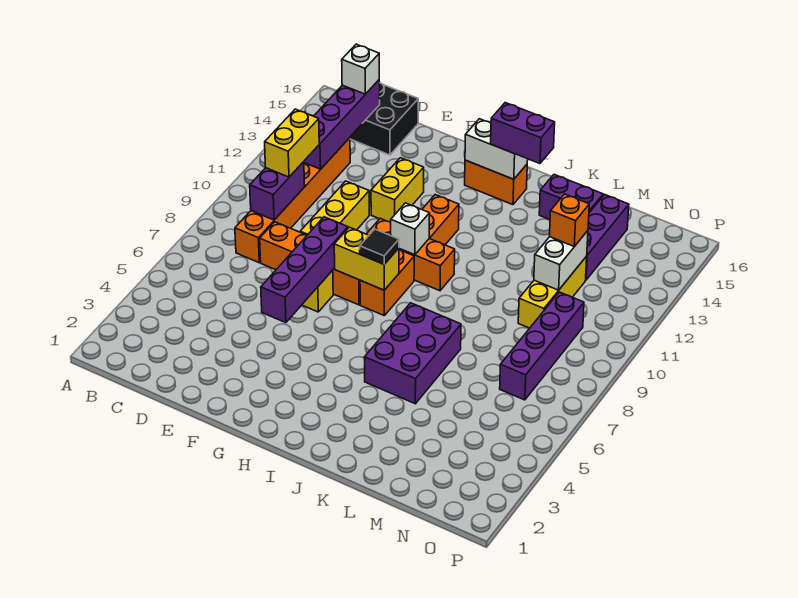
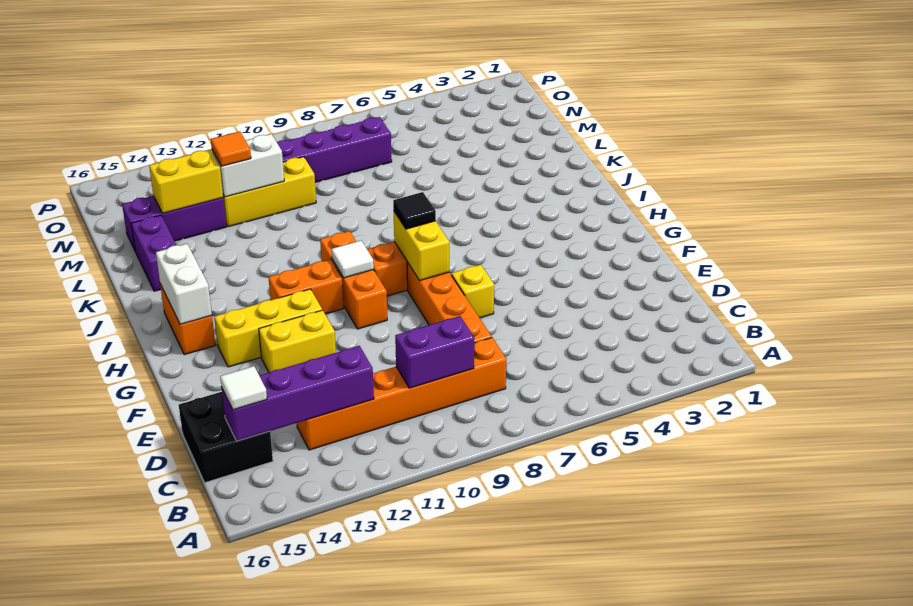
yellow 1x2 brick [265,109,319,177] -> yellow 1x2 brick moved to [149,150,223,213]
white 1x1 brick [342,44,379,94] -> white 1x1 tile [220,366,267,410]
yellow 1x3 brick [300,181,369,235] -> yellow 1x3 brick moved to [214,289,322,367]
purple 1x4 brick [261,217,348,323] -> none
white 1x1 brick [391,203,430,255] -> white 1x1 tile [332,241,374,278]
purple 1x2 brick [491,103,555,164] -> none
purple 2x3 brick [364,303,461,404] -> none
orange 1x1 brick [549,194,589,246] -> orange 1x1 tile [211,131,251,166]

